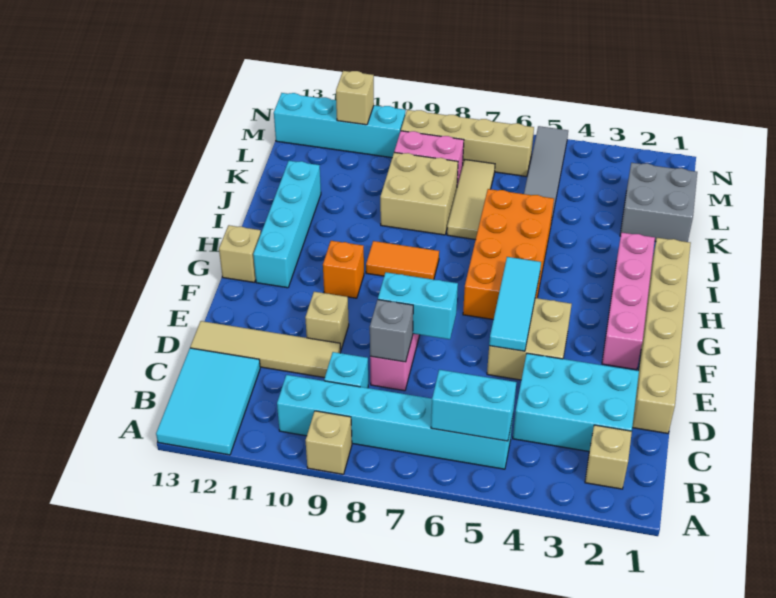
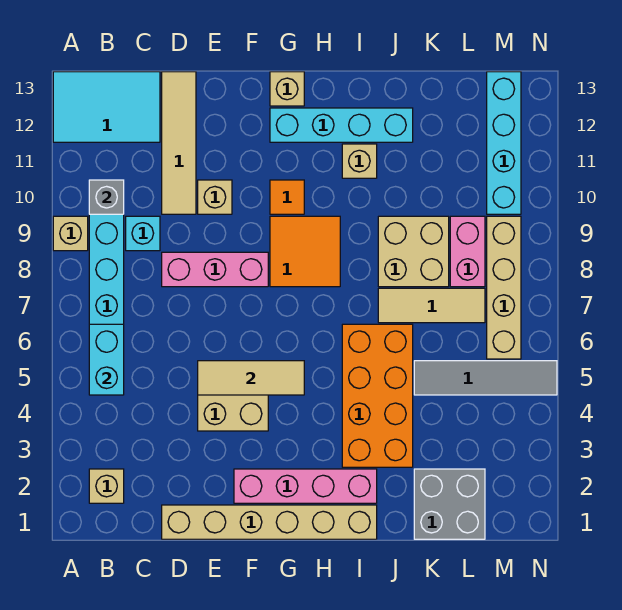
cyan 2x3 brick [513,353,639,451] -> none
grey 1x1 brick [370,300,413,362] -> grey 1x1 brick moved to [89,180,124,214]
cyan 1x3 tile [489,257,541,351] -> tan 1x3 tile [198,361,304,395]
cyan 1x2 brick [378,272,458,339] -> none
orange 2x4 brick [463,189,554,319] -> orange 2x4 brick turned to [342,324,413,467]
orange 1x1 brick [323,241,364,298] -> orange 1x1 tile [270,180,304,214]
orange 1x2 tile [366,241,439,280] -> orange 2x2 tile [270,216,340,287]
tan 1x1 brick [336,71,374,125] -> tan 1x1 brick moved to [342,144,377,178]

